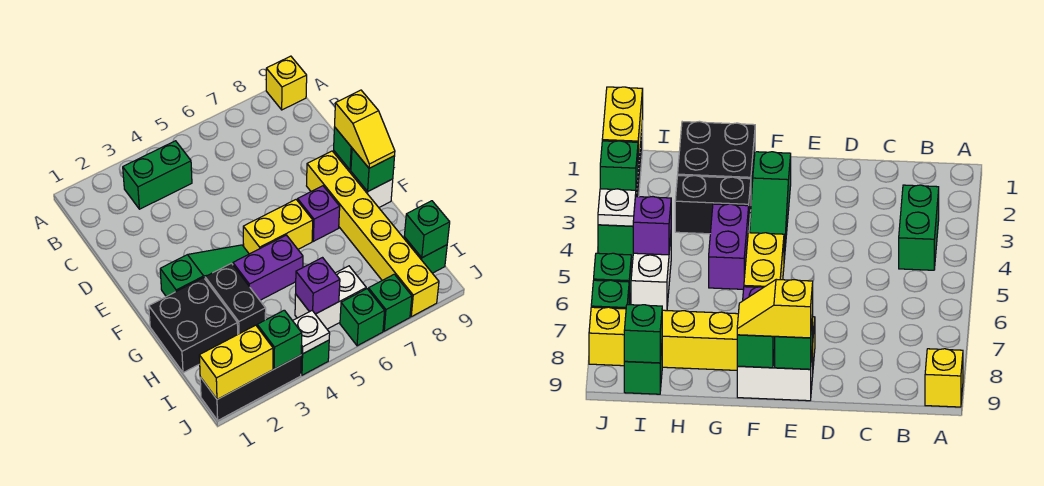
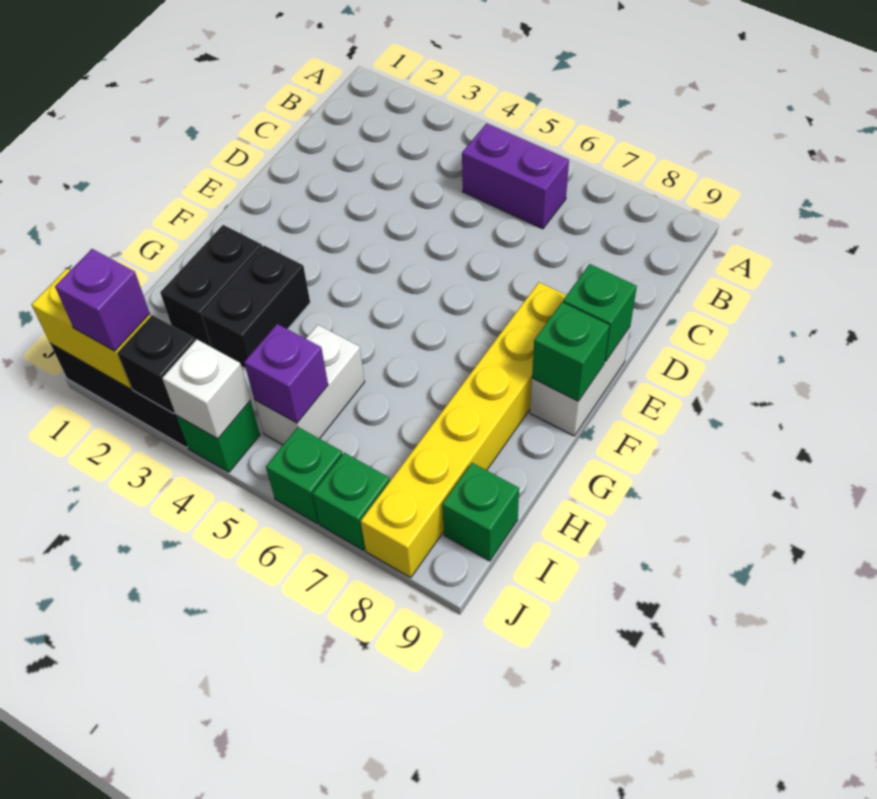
yellow 1x1 brick [266,56,307,110] -> none
green 1x2 brick [123,141,192,209] -> none
yellow 1x2 slope [335,90,395,168] -> none
green 1x3 slope [160,245,249,297] -> none
yellow 1x2 brick [243,200,313,254] -> none
purple 1x1 brick [298,186,340,241] -> purple 1x1 brick moved to [55,249,150,351]
black 2x2 brick [149,278,238,373] -> black 1x2 brick [160,225,262,347]
purple 1x2 brick [233,235,303,300] -> purple 1x2 brick moved to [462,123,569,229]
white 1x2 brick [295,266,366,329] -> white 1x2 brick turned to [255,325,365,445]
green 1x1 brick [404,201,450,258] -> none
green 1x1 brick [257,310,302,369] -> black 1x1 brick [117,315,195,414]
white 1x1 plate [293,311,330,354] -> white 1x1 brick [162,339,250,439]

